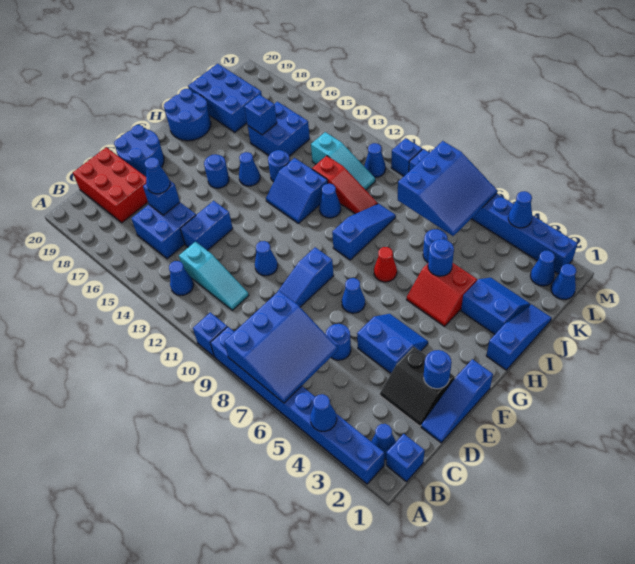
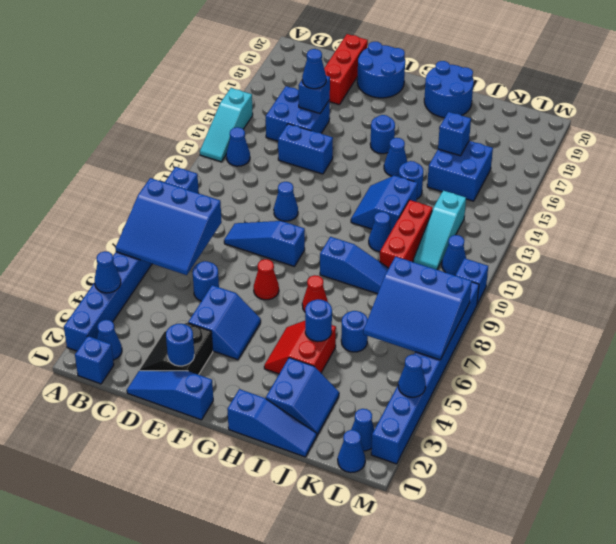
cyan 1x3 slope [179,242,249,310] -> cyan 1x3 slope moved to [200,88,253,162]
red 2x3 brick [73,147,148,223] -> red 1x3 brick [324,34,368,105]
blue 1x1 cone [342,278,365,313] -> red 1x1 cone [254,259,279,300]
red 1x3 slope [312,156,378,214] -> red 1x3 brick [379,200,432,268]
blue 2x3 brick [188,64,262,132] -> none

